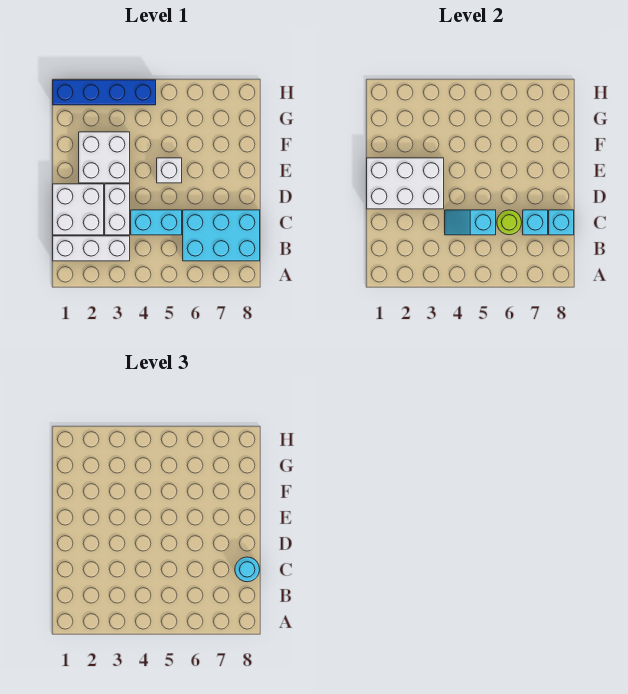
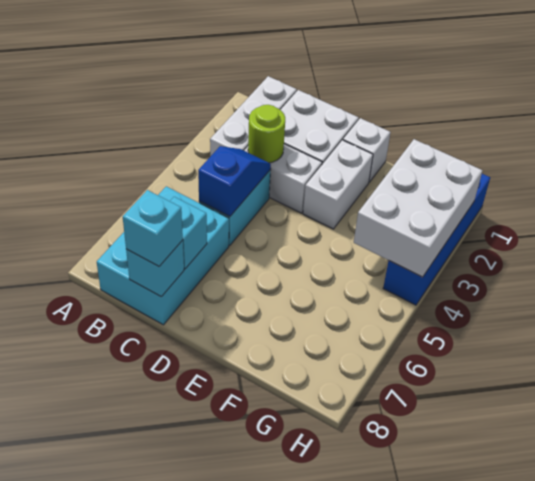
cyan 1x2 slope [445,210,496,235] -> blue 1x2 slope [198,146,271,217]
lime 1x1 round brick [497,210,522,235] -> lime 1x1 round brick moved to [248,105,285,163]
cyan 1x1 round brick [235,557,260,582] -> cyan 1x1 brick [123,190,183,266]
white 2x3 brick [367,158,444,209] -> white 2x3 brick moved to [354,139,483,277]
white 2x2 brick [79,132,130,183] -> white 1x2 brick [303,140,373,229]
white 1x1 brick [157,158,182,183] -> white 1x1 brick moved to [343,118,390,182]

